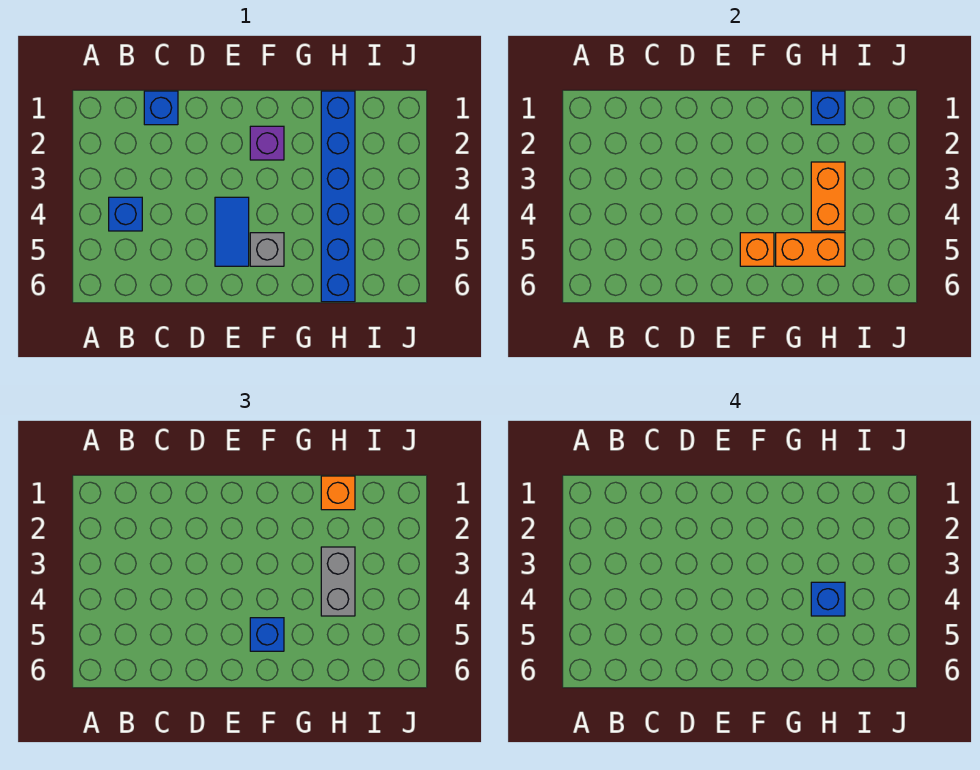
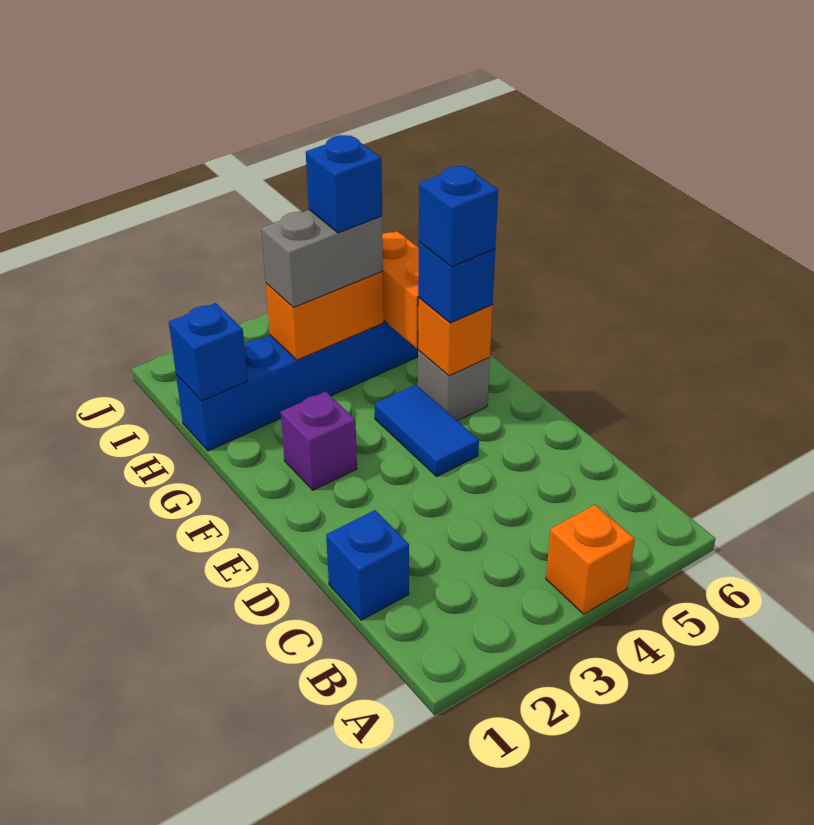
blue 1x1 brick [109,197,142,231] -> blue 1x1 brick moved to [419,166,498,267]
blue 1x2 tile [215,197,249,266] -> blue 1x2 tile turned to [374,385,479,476]
orange 1x1 brick [321,476,355,510] -> orange 1x1 brick moved to [546,505,635,614]

